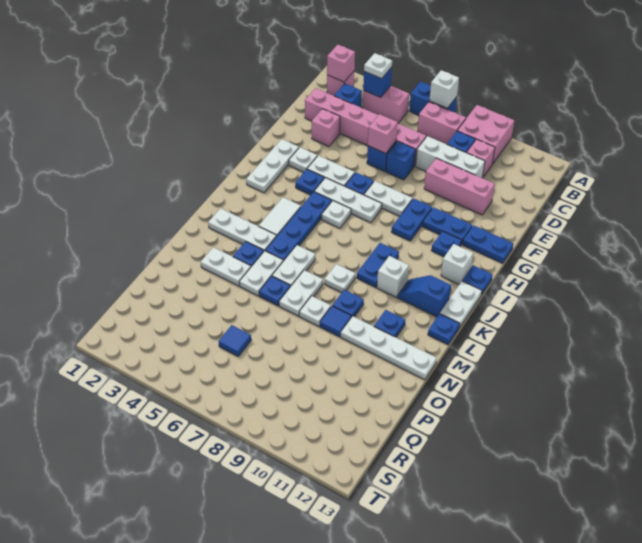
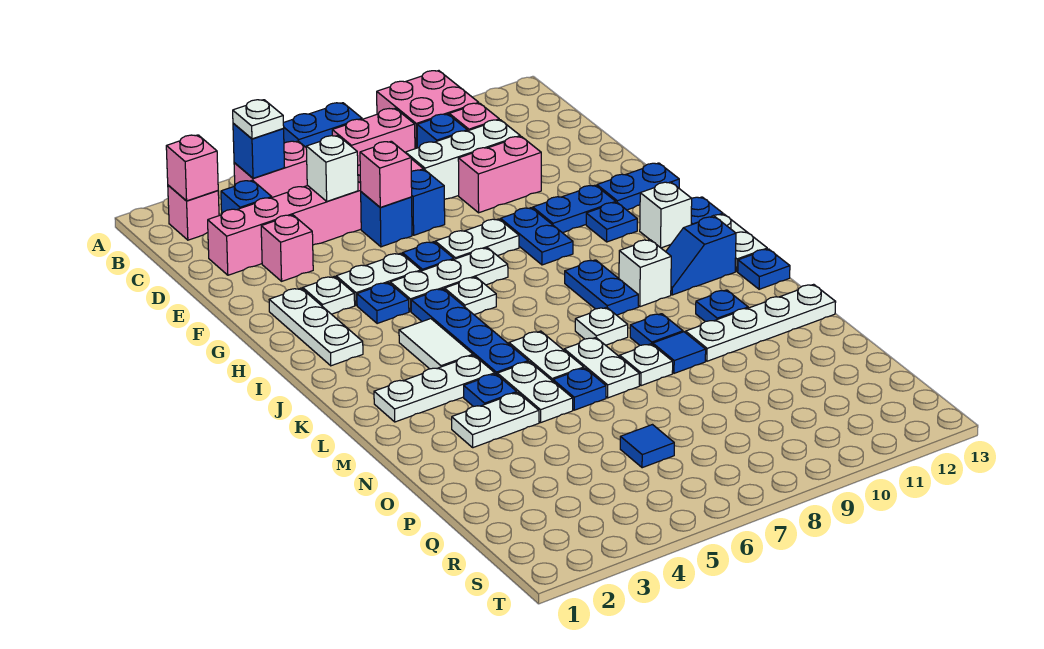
white 1x1 brick [429,70,459,108] -> white 1x1 brick moved to [306,136,358,201]
pink 1x3 brick [424,158,495,215] -> pink 1x2 brick [458,137,541,213]

